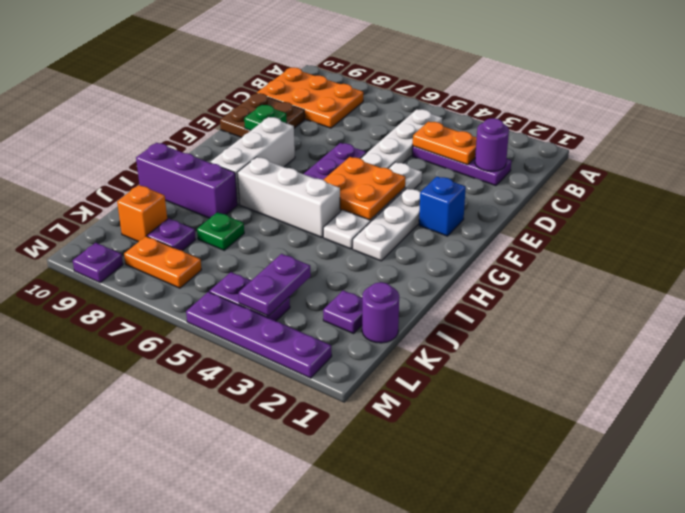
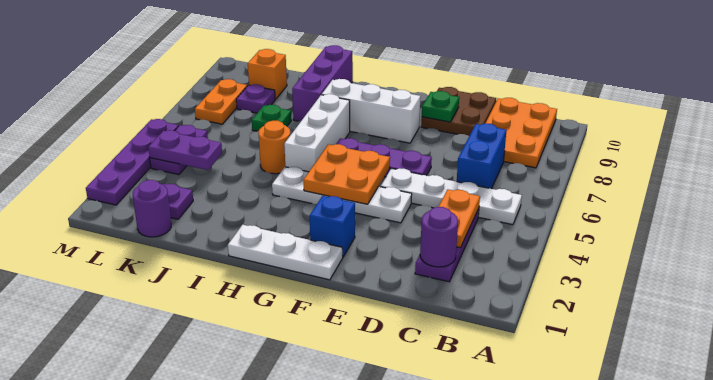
none -> blue 1x2 brick [457,123,506,189]
white 1x3 plate [353,188,420,261] -> white 1x3 plate moved to [228,225,343,280]
none -> orange 1x1 round brick [258,121,290,174]
purple 1x1 plate [73,243,123,283] -> none

